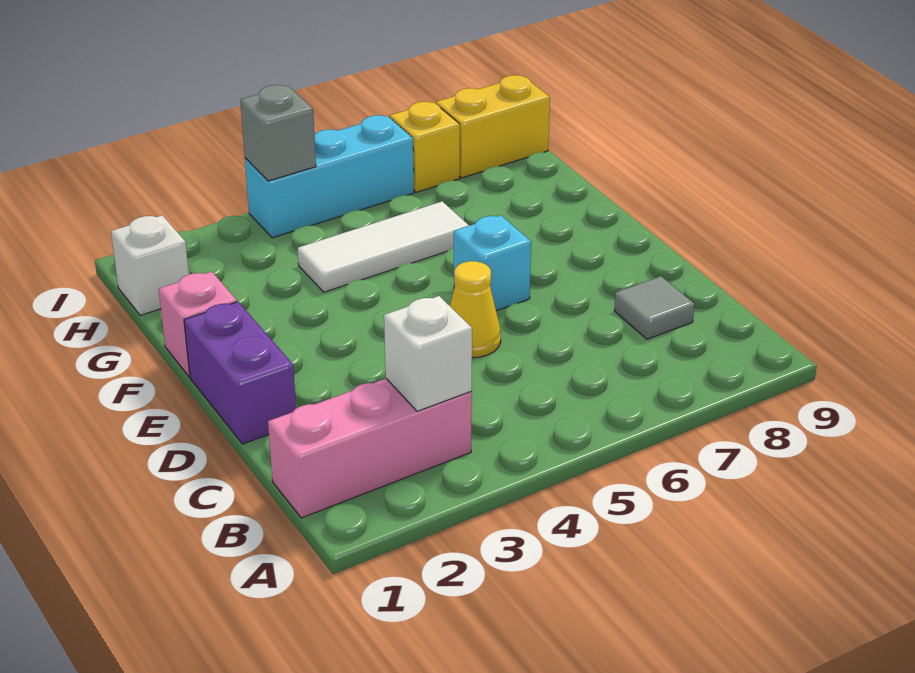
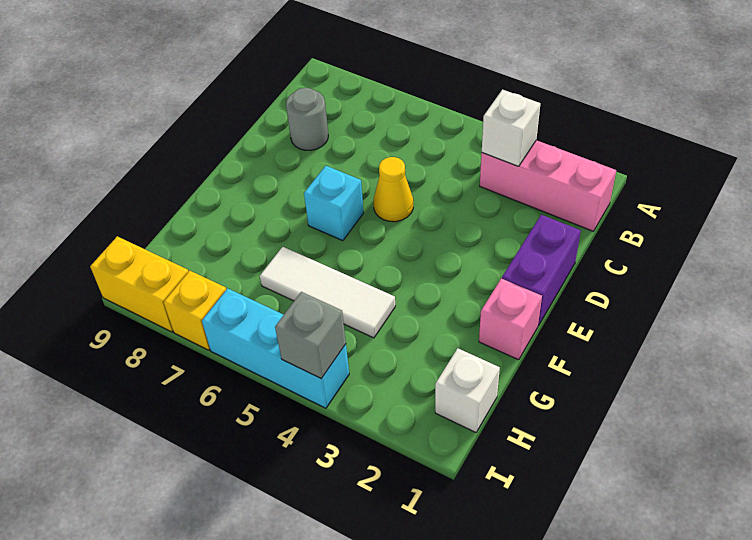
grey 1x1 tile [614,276,694,339] -> grey 1x1 round brick [286,88,328,150]

